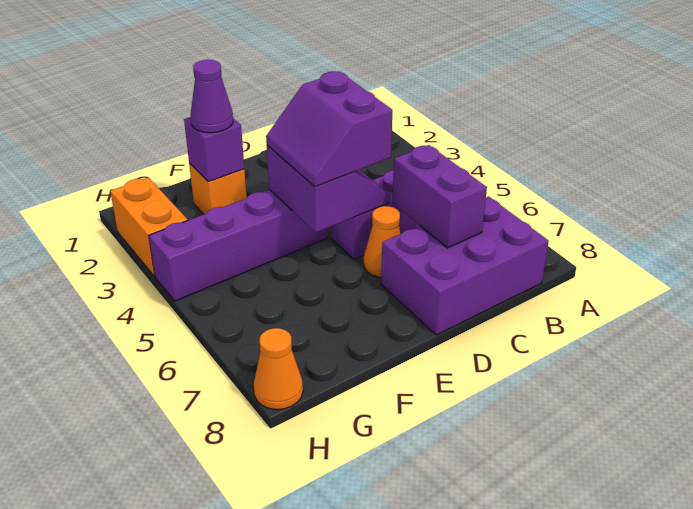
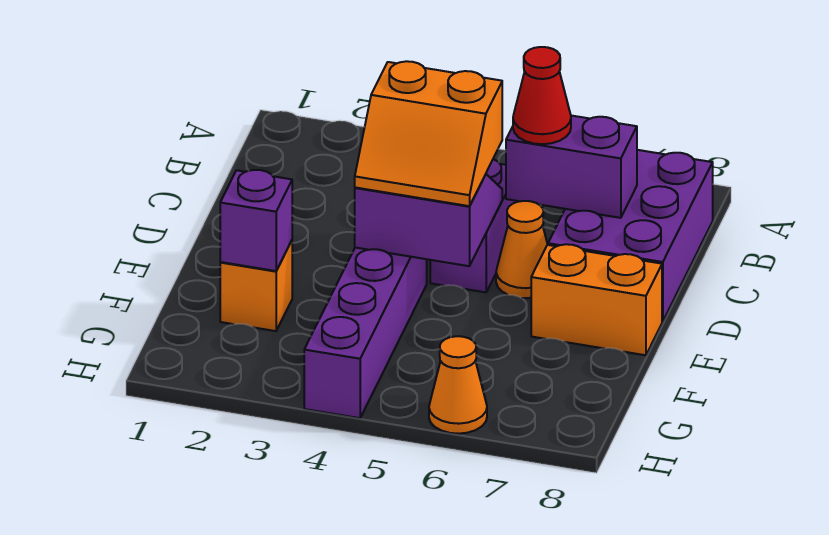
none -> red 1x1 cone [513,47,571,144]
purple 2x2 slope [266,71,392,187] -> orange 2x2 slope [355,61,502,206]
purple 1x1 cone [191,60,233,133] -> none
orange 1x2 brick [110,177,188,276] -> orange 1x2 brick moved to [531,244,662,355]
orange 1x1 cone [254,328,303,410] -> orange 1x1 cone moved to [429,336,487,434]

